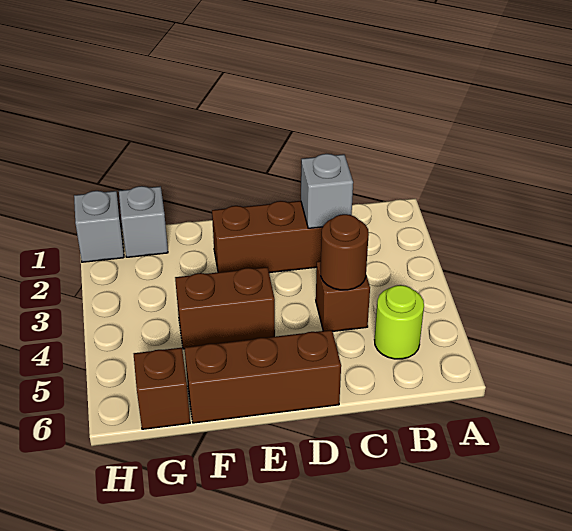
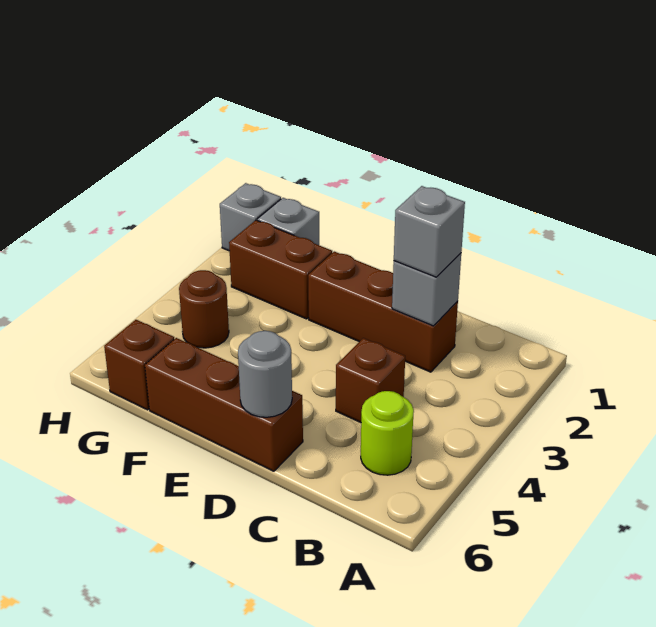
none -> grey 1x1 brick [394,186,465,277]
brown 1x1 round brick [321,214,369,290] -> brown 1x1 round brick moved to [179,270,229,348]
none -> grey 1x1 round brick [238,331,292,417]
brown 1x2 brick [175,267,275,349] -> brown 1x2 brick moved to [229,220,332,319]

